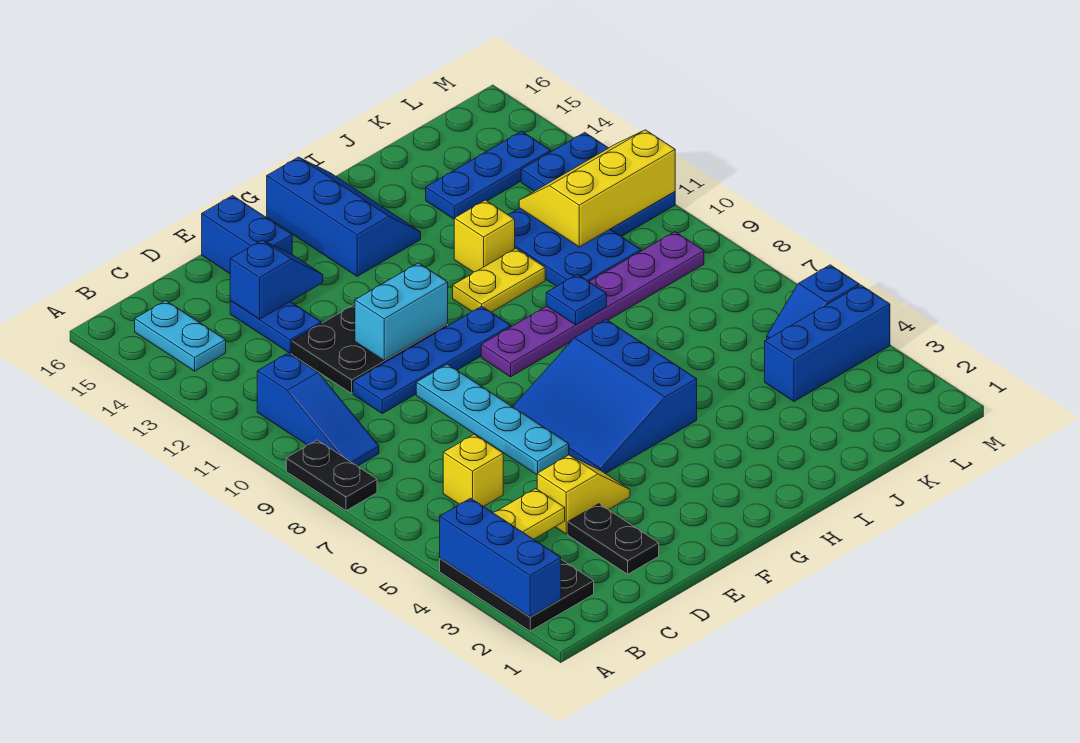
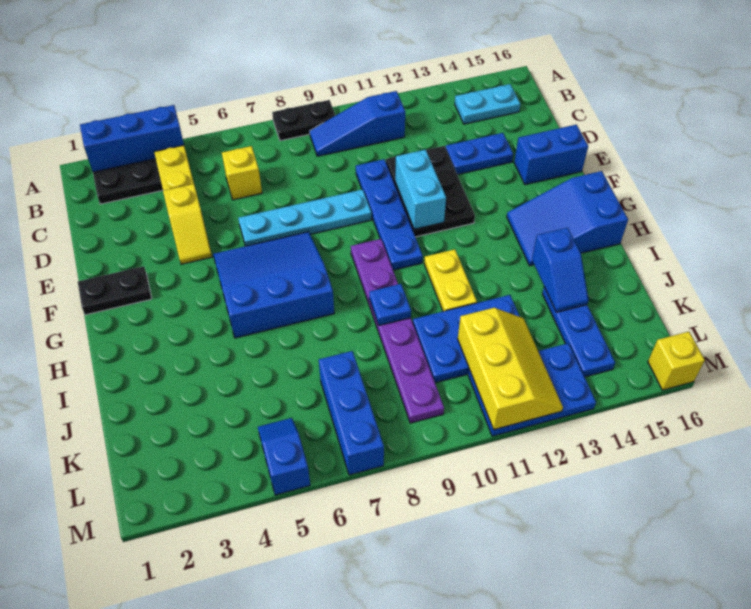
black 1x2 plate [568,504,659,574] -> black 1x2 plate moved to [78,266,152,315]
blue 1x2 slope [230,240,323,319] -> blue 1x2 slope moved to [532,228,589,312]
blue 2x3 slope [267,157,421,276] -> blue 2x3 slope turned to [507,171,628,266]
yellow 1x1 brick [454,200,515,272] -> yellow 1x1 brick moved to [648,332,705,390]
blue 1x3 brick [765,285,890,401] -> blue 1x3 brick moved to [319,351,384,475]

